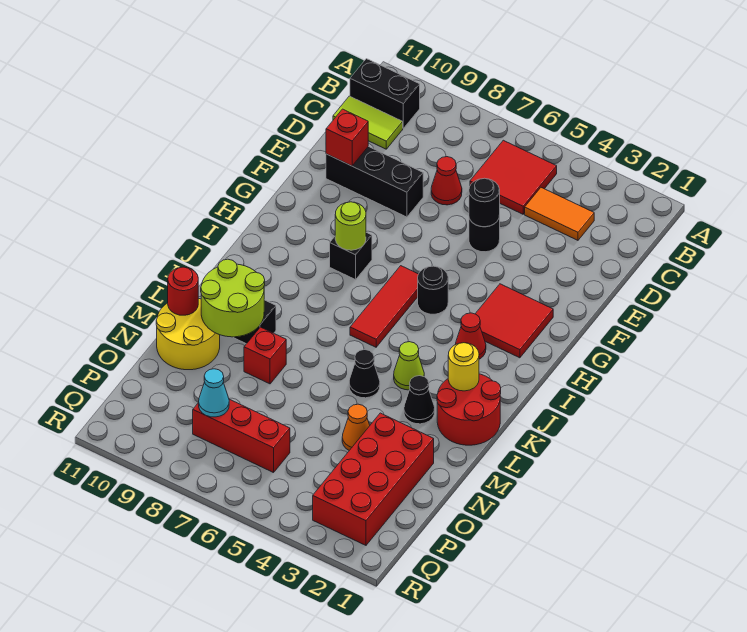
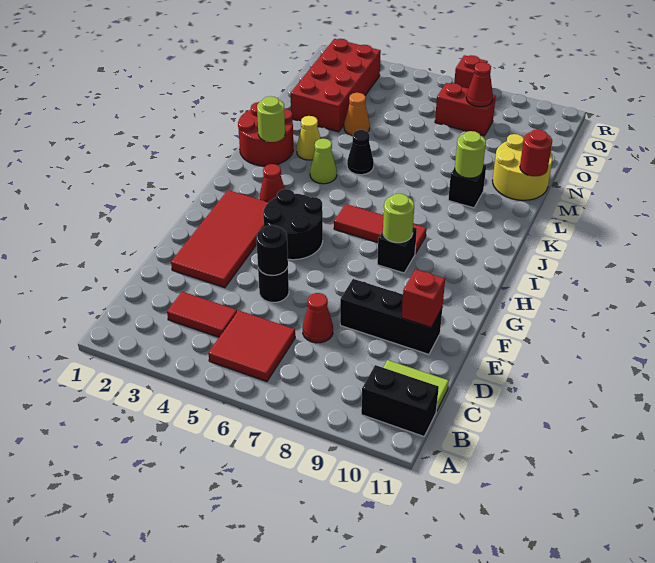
orange 1x2 tile [525,188,594,240] -> red 1x2 tile [167,292,237,337]
red 2x2 tile [475,284,553,358] -> red 2x4 tile [171,190,268,288]
black 1x1 round brick [418,266,448,314] -> black 2x2 round brick [263,189,323,260]
red 1x3 tile [350,266,418,347] -> red 1x3 tile turned to [334,204,426,254]
yellow 1x1 round brick [448,343,479,391] -> lime 1x1 round brick [257,96,285,142]
black 1x1 cone [404,376,435,424] -> yellow 1x1 cone [297,116,321,160]
lime 2x2 round brick [201,259,265,337] -> lime 1x1 round brick [455,131,486,178]
red 1x1 brick [244,327,286,384] -> red 1x1 brick moved to [454,55,488,89]
red 1x3 brick [193,399,290,473] -> red 1x2 brick [435,83,496,136]
cyan 1x1 cone [199,369,229,417] -> red 1x1 cone [466,62,493,107]

